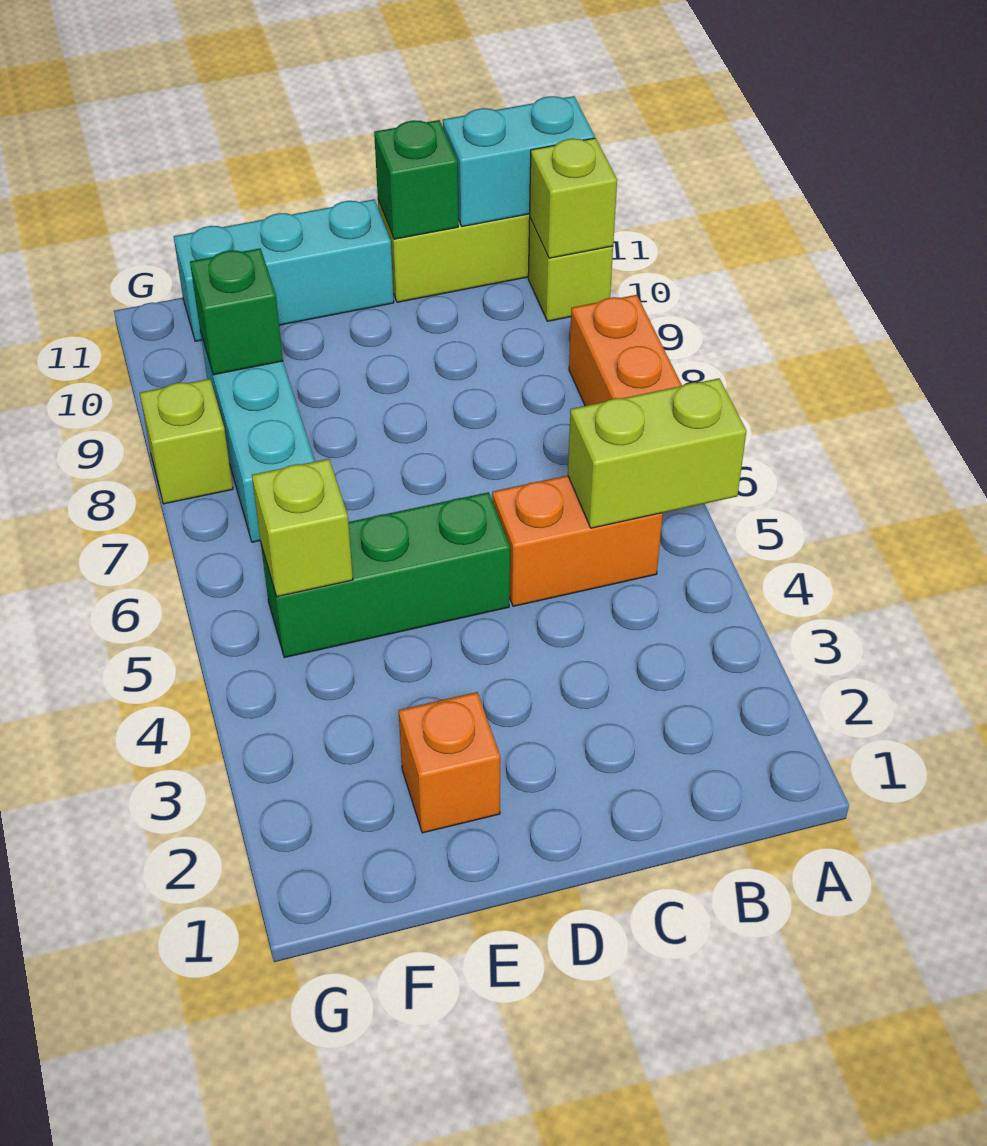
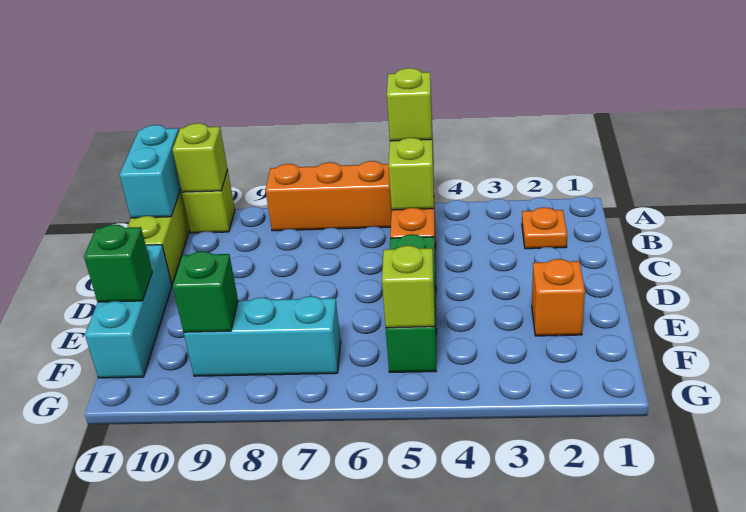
none -> orange 1x1 plate [522,207,567,249]
green 1x1 brick [374,120,458,239] -> green 1x1 brick moved to [84,224,152,302]
lime 1x1 brick [140,379,233,504] -> lime 1x1 brick moved to [387,68,432,141]

